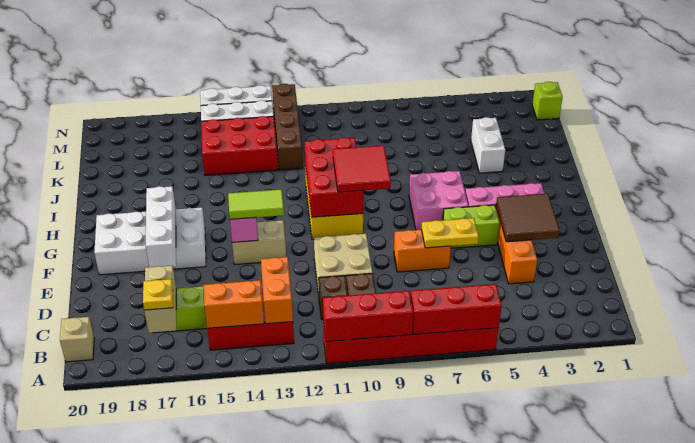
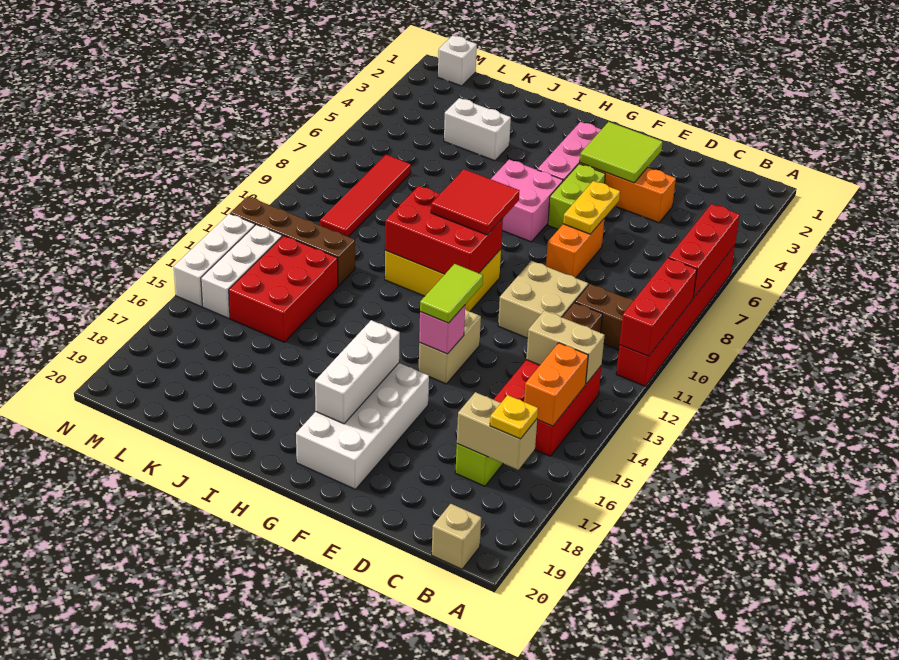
orange 1x2 brick [261,257,293,324] -> tan 1x2 brick [526,310,605,384]
brown 2x2 tile [496,194,560,242] -> lime 2x2 tile [580,122,663,183]
white 1x3 brick [146,186,176,267] -> white 1x3 brick turned to [315,320,400,424]
none -> red 1x4 tile [320,155,411,237]
lime 1x1 brick [532,82,563,120] -> white 1x1 brick [438,35,477,86]

